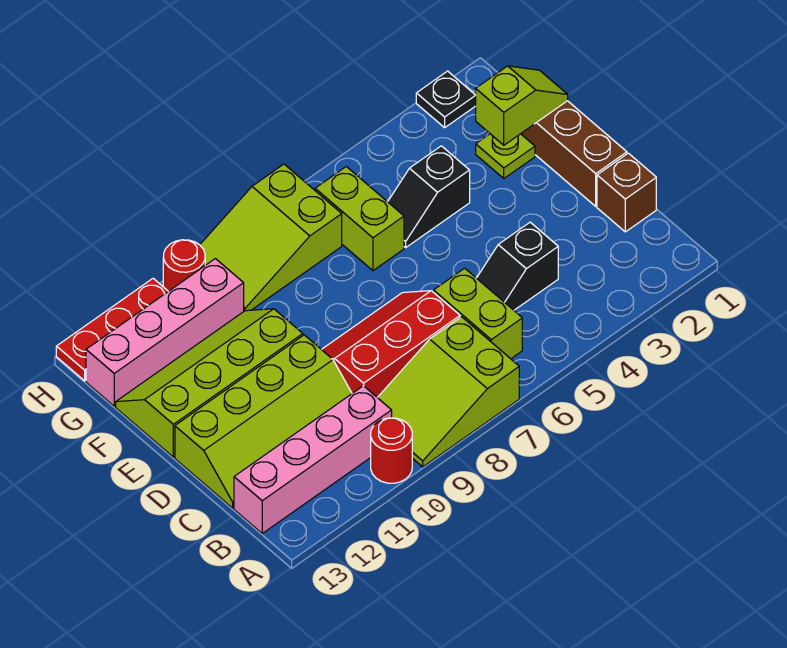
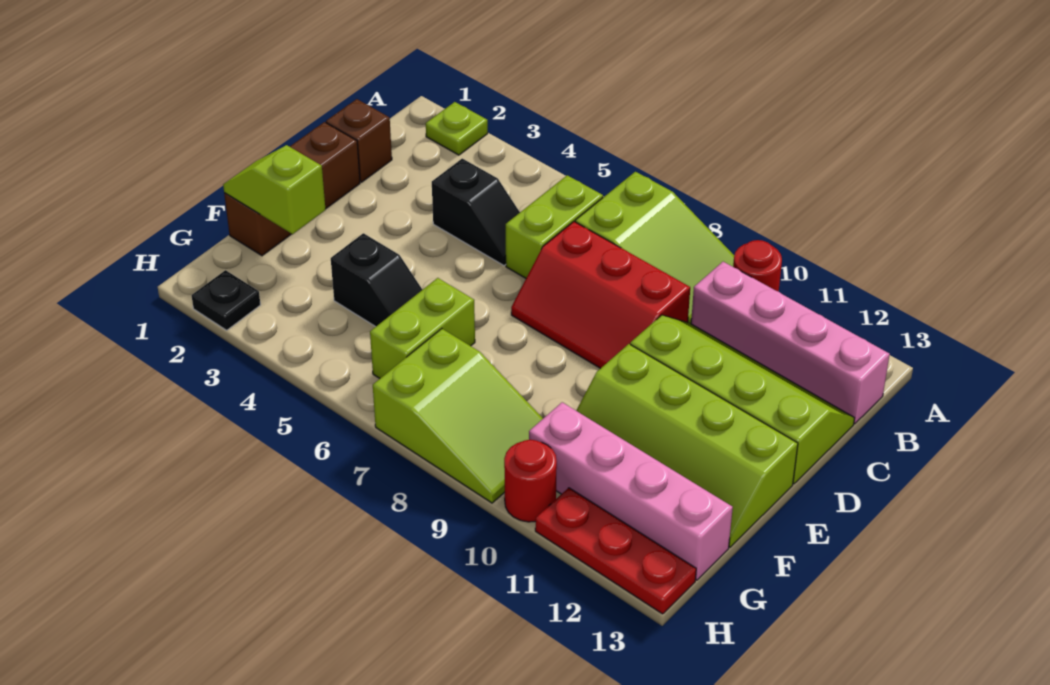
lime 1x1 plate [476,134,535,178] -> lime 1x1 plate moved to [426,102,488,155]

